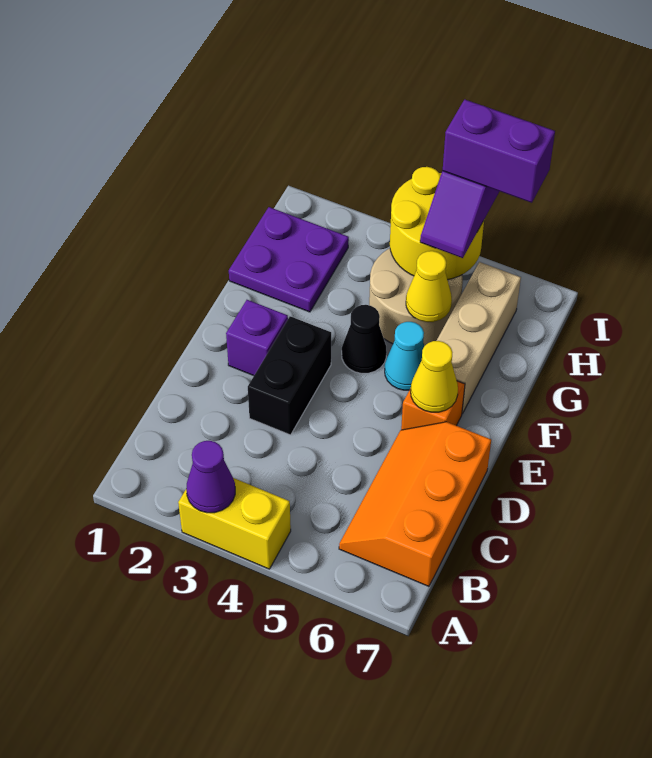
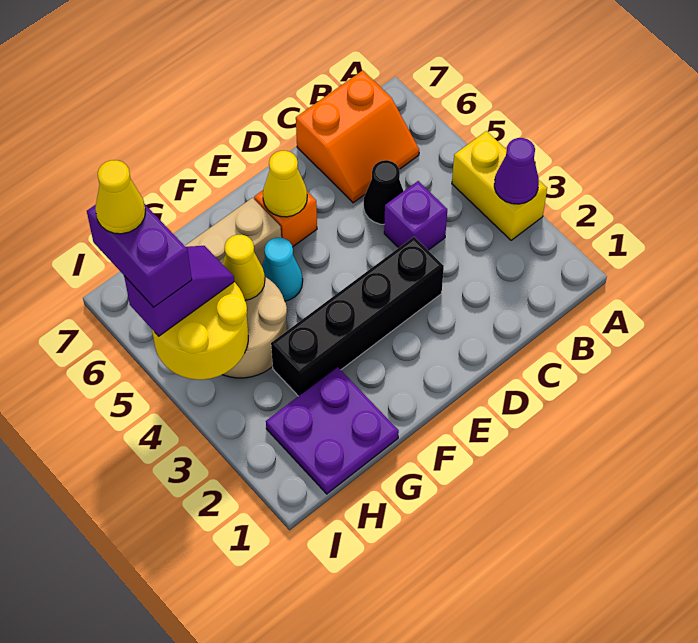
orange 2x3 slope [339,422,491,586] -> orange 2x2 slope [296,70,419,203]
black 1x2 brick [248,316,331,435] -> black 1x4 brick [271,237,444,396]
purple 1x1 brick [226,300,288,376] -> purple 1x1 brick moved to [384,181,447,250]
black 1x1 cone [342,305,387,374] -> black 1x1 cone moved to [364,160,403,224]
none -> yellow 1x1 cone [95,160,145,234]

